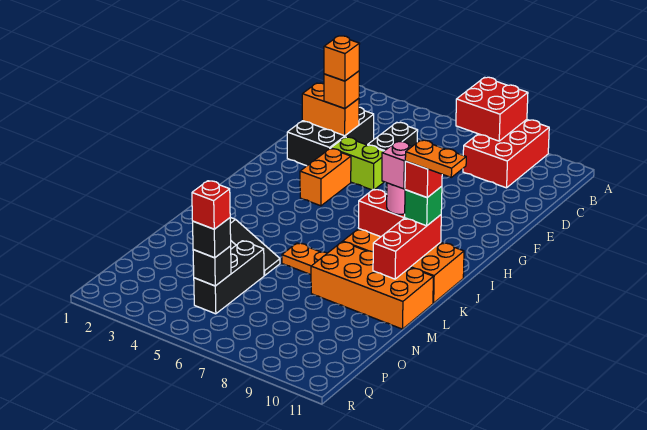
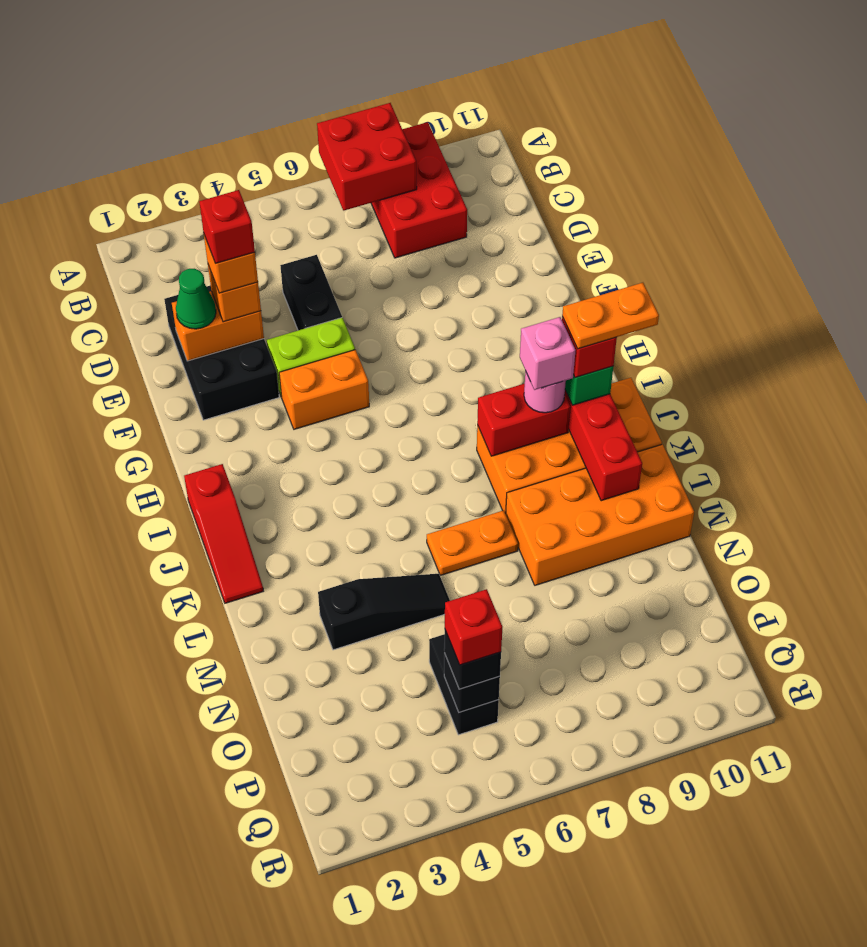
none -> green 1x1 cone [176,269,216,329]
none -> red 1x1 brick [199,190,255,263]
orange 1x2 brick [300,149,351,206] -> orange 1x2 brick turned to [279,350,369,429]
none -> red 1x3 slope [184,464,263,603]
black 1x3 brick [194,241,264,314] -> black 1x2 brick [429,634,499,735]

